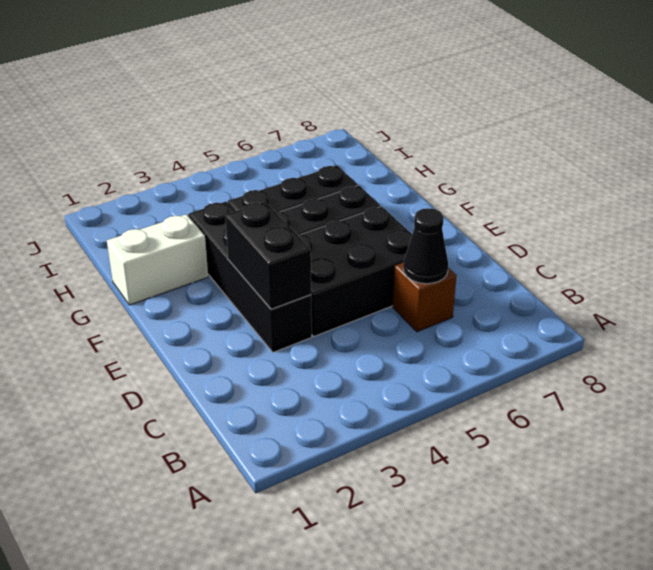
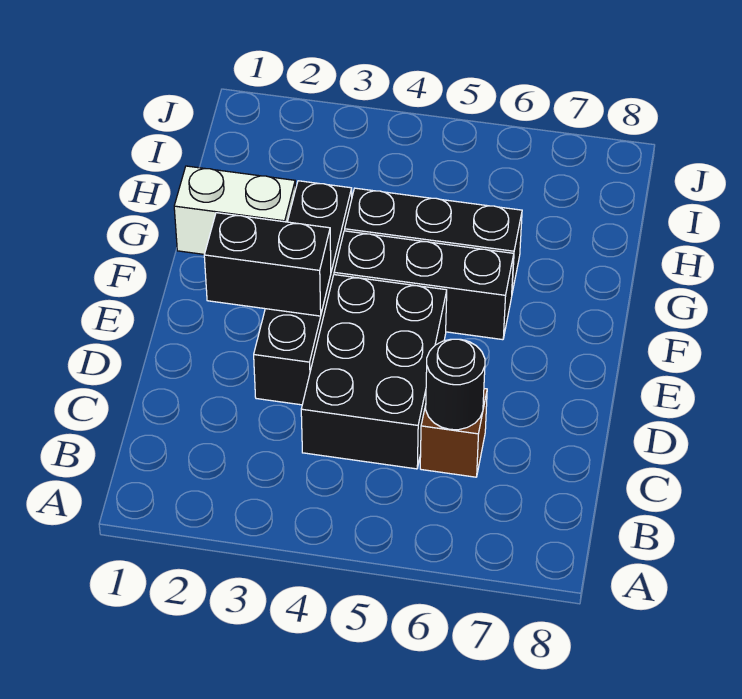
black 1x1 cone [403,208,448,284] -> black 1x1 round brick [426,339,485,430]
black 1x2 brick [225,202,311,309] -> black 1x2 brick turned to [204,213,331,316]
black 2x3 brick [297,206,412,336] -> black 2x3 brick turned to [301,275,447,469]

